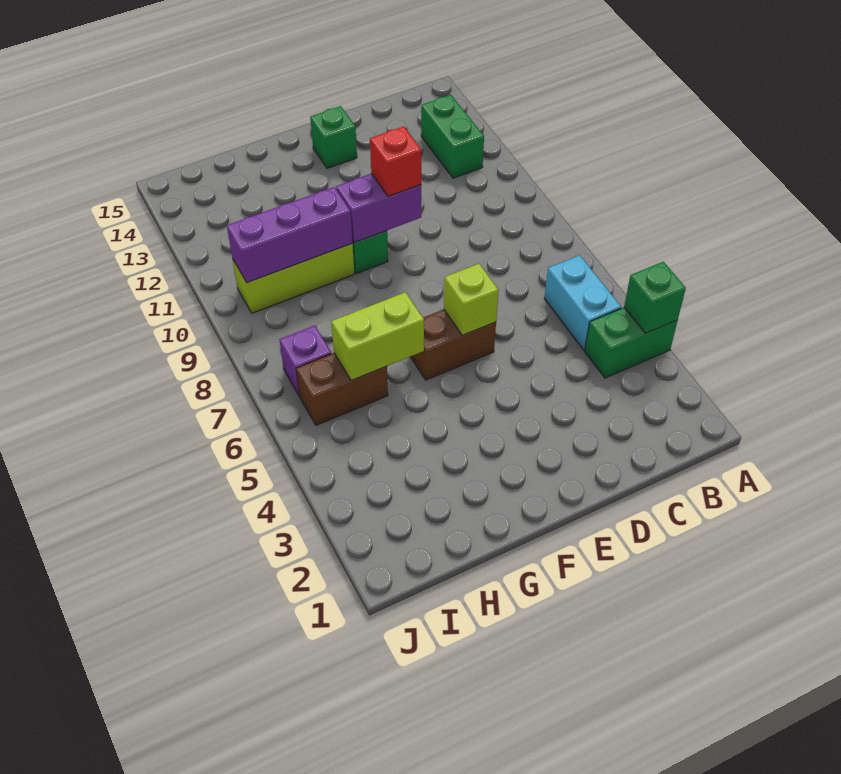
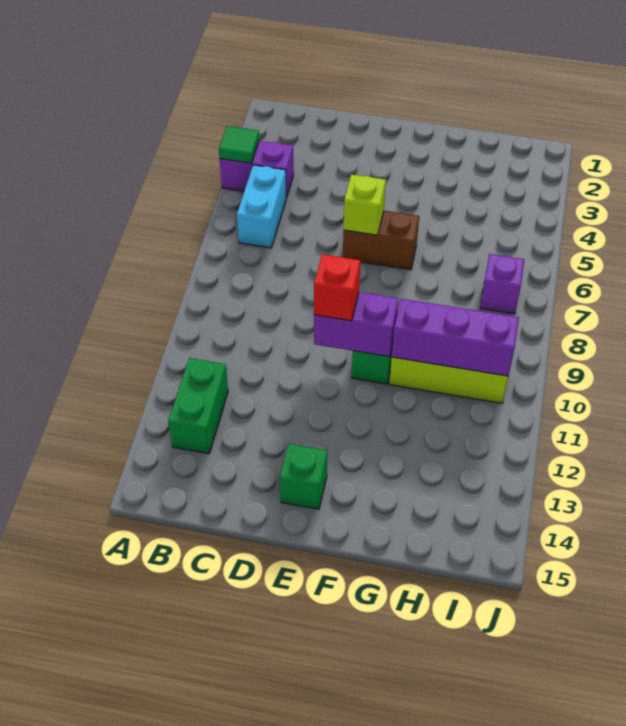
green 1x2 brick [585,308,678,378] -> purple 1x2 brick [220,141,294,198]
green 1x1 brick [624,262,686,333] -> green 1x1 tile [219,126,259,163]
lime 1x2 brick [331,292,424,381] -> none
brown 1x2 brick [296,353,388,425] -> none

